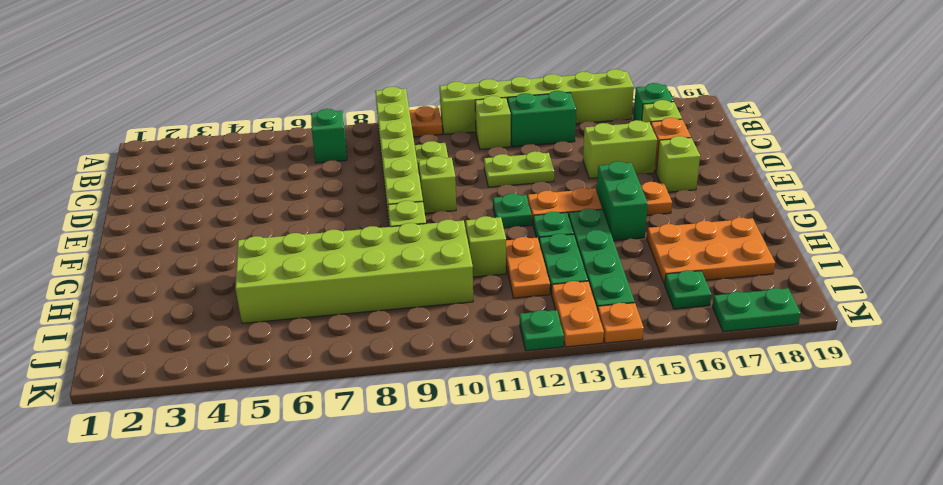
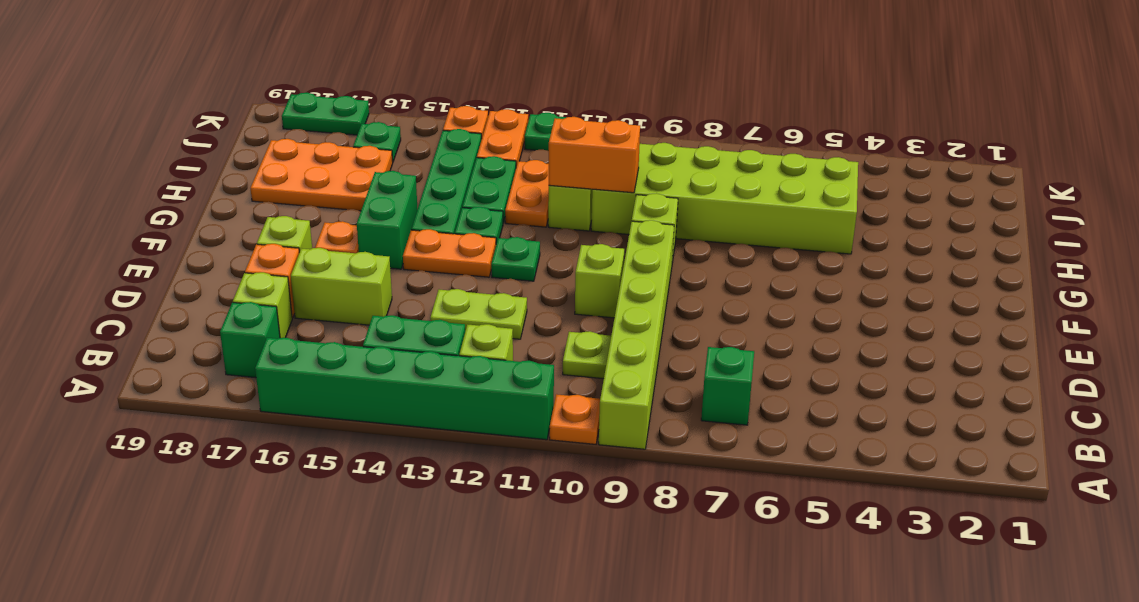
lime 1x6 brick [440,69,634,134] -> green 1x6 brick [255,338,554,440]
none -> orange 1x2 brick [549,117,640,193]

